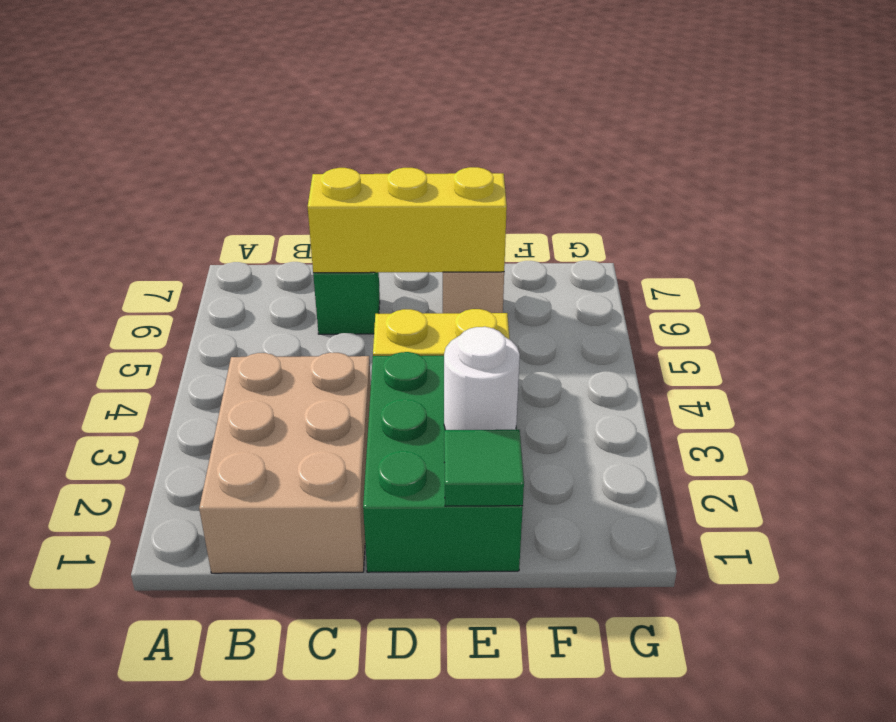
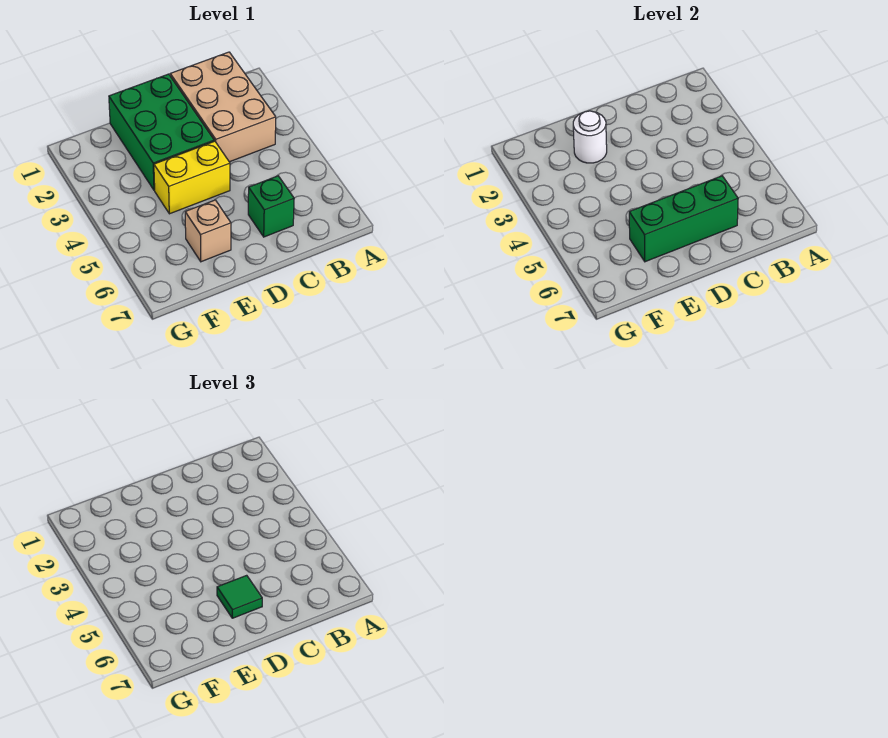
yellow 1x3 brick [308,167,507,273] -> green 1x3 brick [629,176,738,262]
green 1x1 tile [444,430,524,506] -> green 1x1 tile moved to [217,575,262,618]

